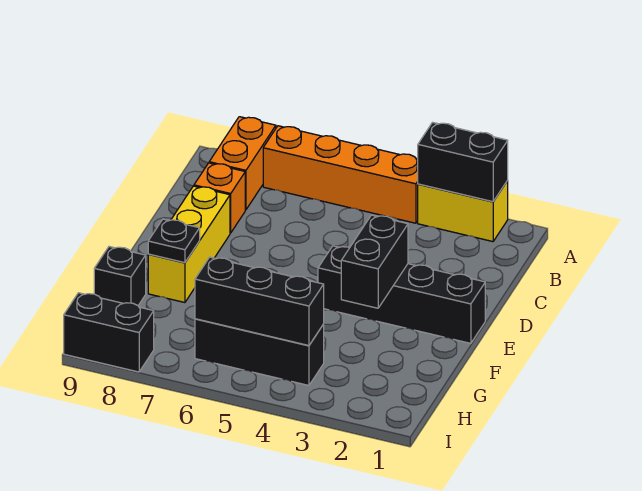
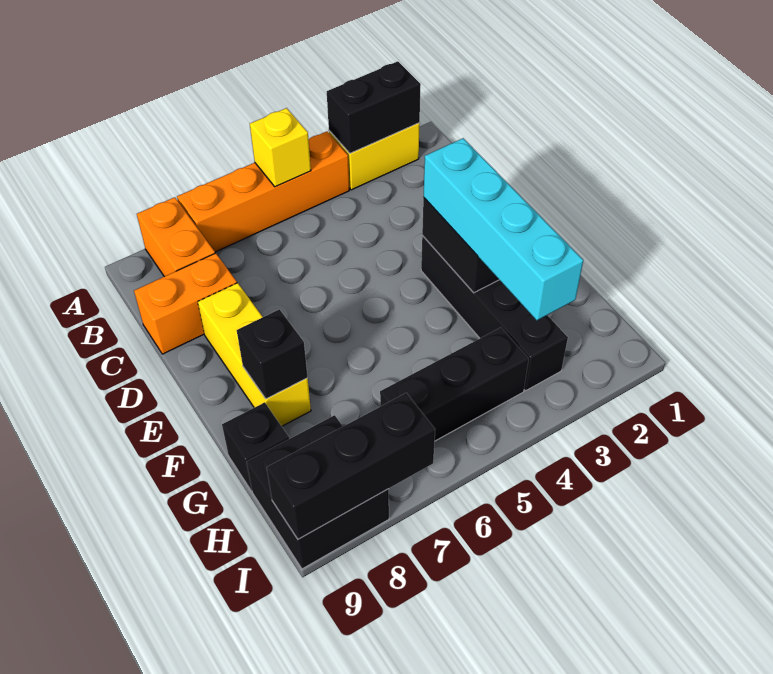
none -> yellow 1x1 brick [250,108,311,187]
orange 1x1 brick [194,163,245,233] -> orange 1x2 brick [134,253,237,354]
black 1x4 brick [318,246,485,343] -> black 1x4 brick turned to [421,235,568,391]
none -> cyan 1x4 brick [424,138,583,320]
black 1x1 plate [148,219,200,263] -> black 1x1 brick [237,309,308,399]
black 1x3 brick [195,257,324,346] -> black 1x3 brick moved to [267,393,435,539]
black 1x2 brick [64,293,154,372] -> black 2x2 brick [247,415,389,569]

